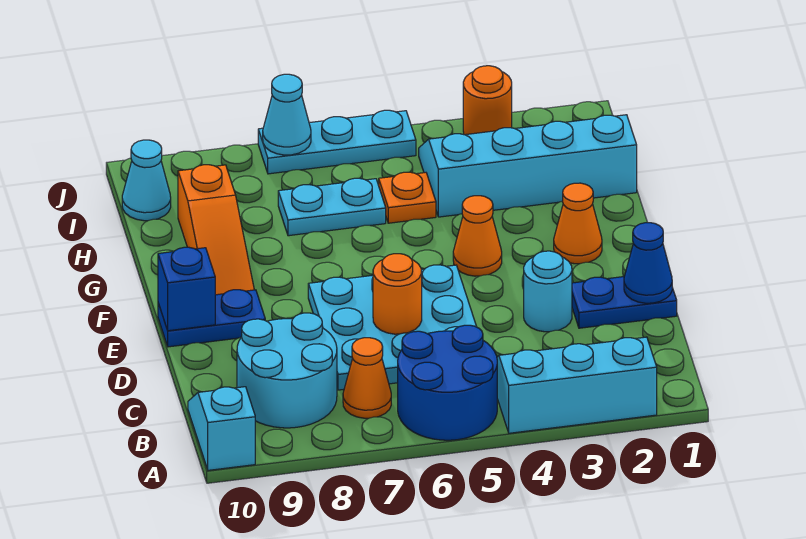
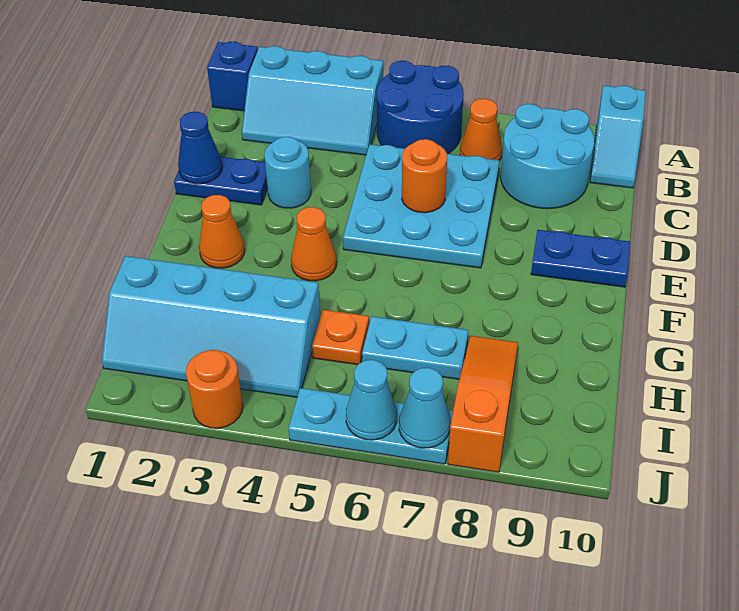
blue 1x1 brick [158,247,215,331] -> blue 1x1 brick moved to [207,42,258,111]
orange 1x3 slope [178,165,254,295] -> orange 1x3 slope moved to [448,336,518,472]
cyan 1x1 cone [122,140,171,221] -> cyan 1x1 cone moved to [346,360,397,440]

